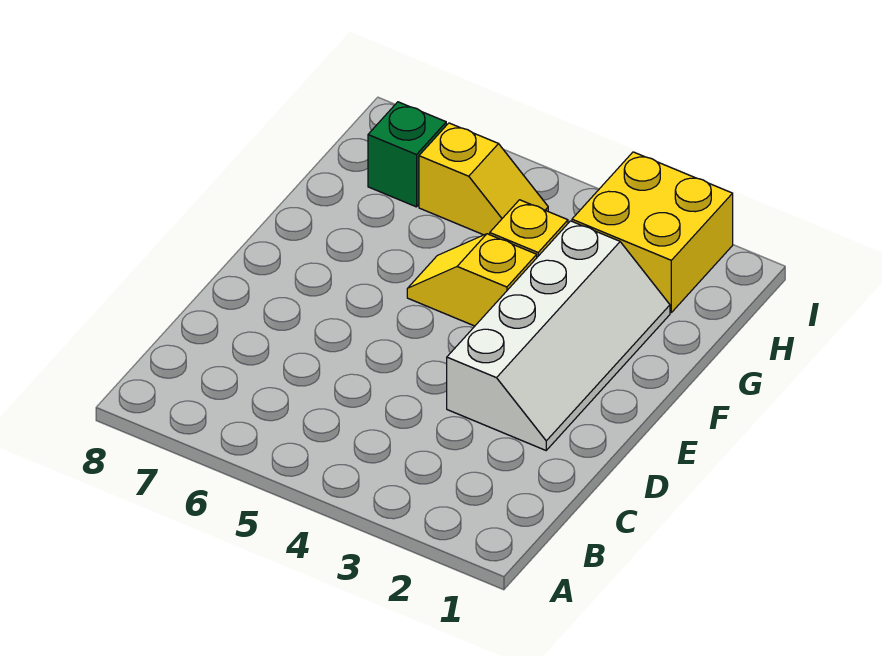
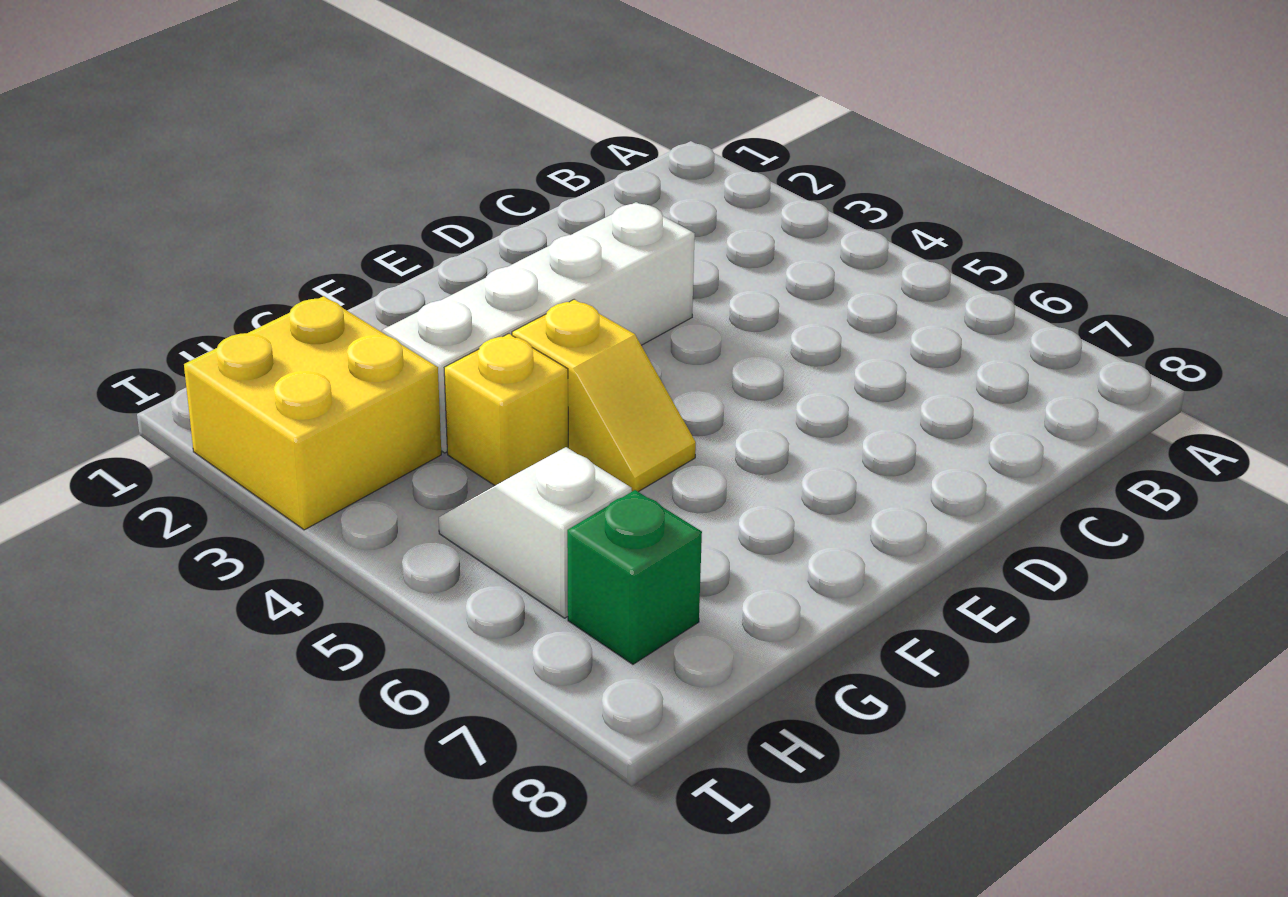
yellow 1x2 slope [419,123,548,235] -> white 1x2 slope [439,447,632,618]

